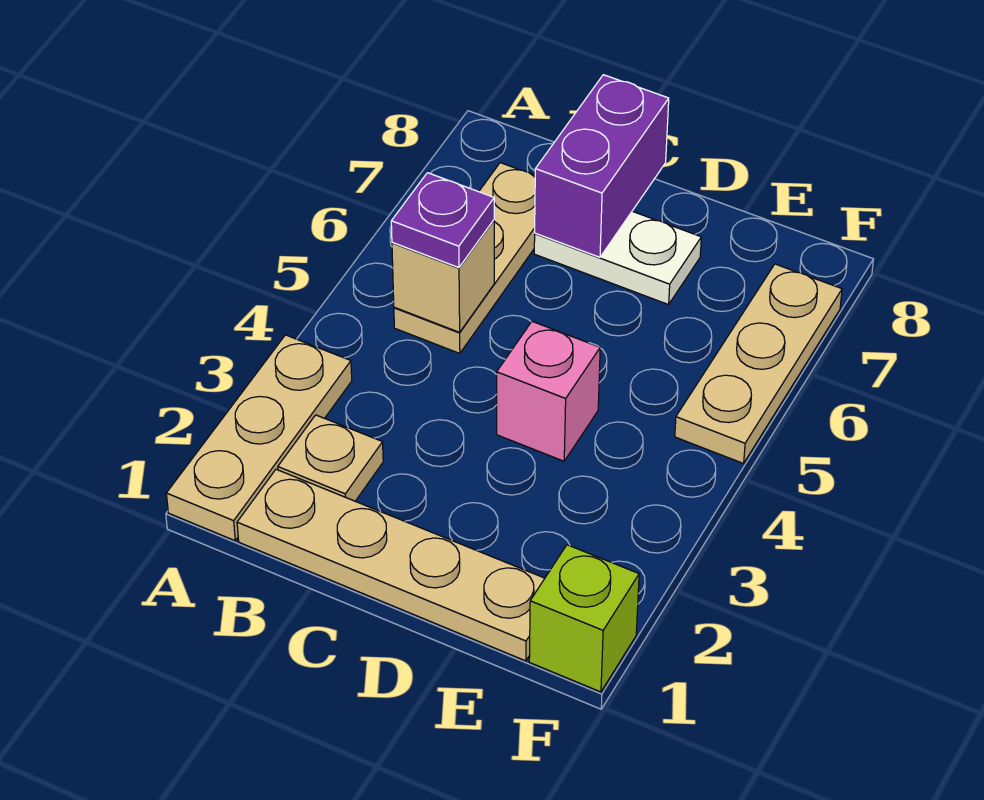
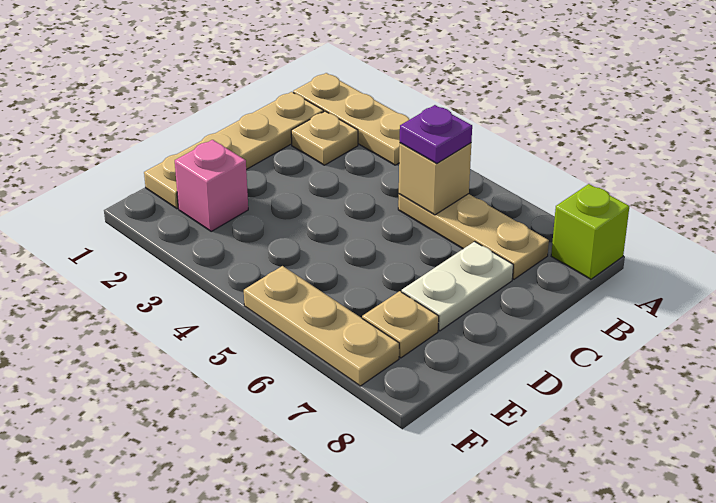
purple 1x2 brick [535,75,669,257] -> none
pink 1x1 brick [497,321,600,461] -> pink 1x1 brick moved to [175,140,248,231]
none -> tan 1x1 plate [362,291,439,358]
lime 1x1 brick [529,545,639,692] -> lime 1x1 brick moved to [551,184,629,279]

